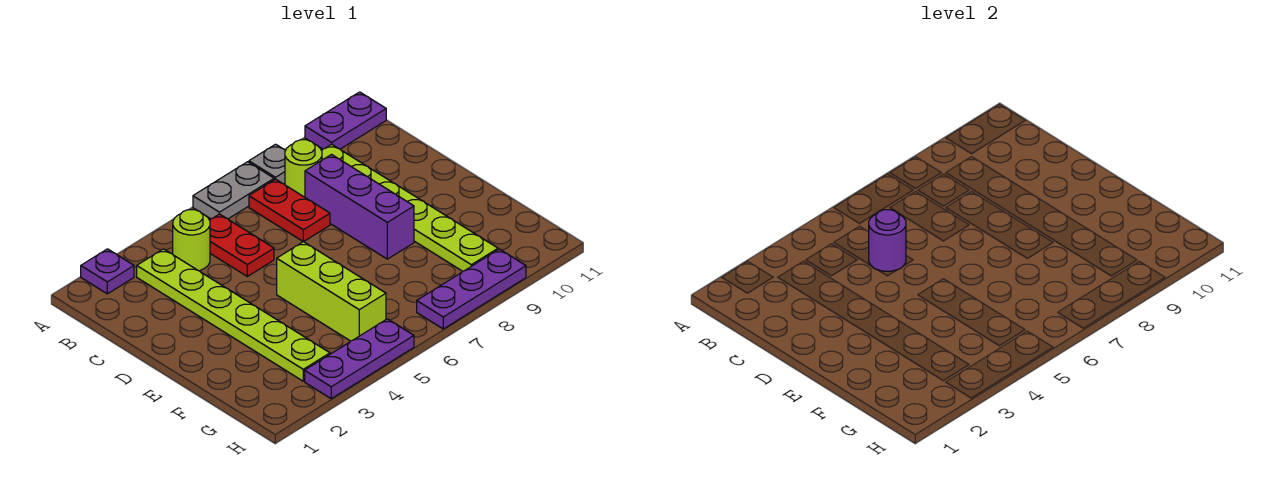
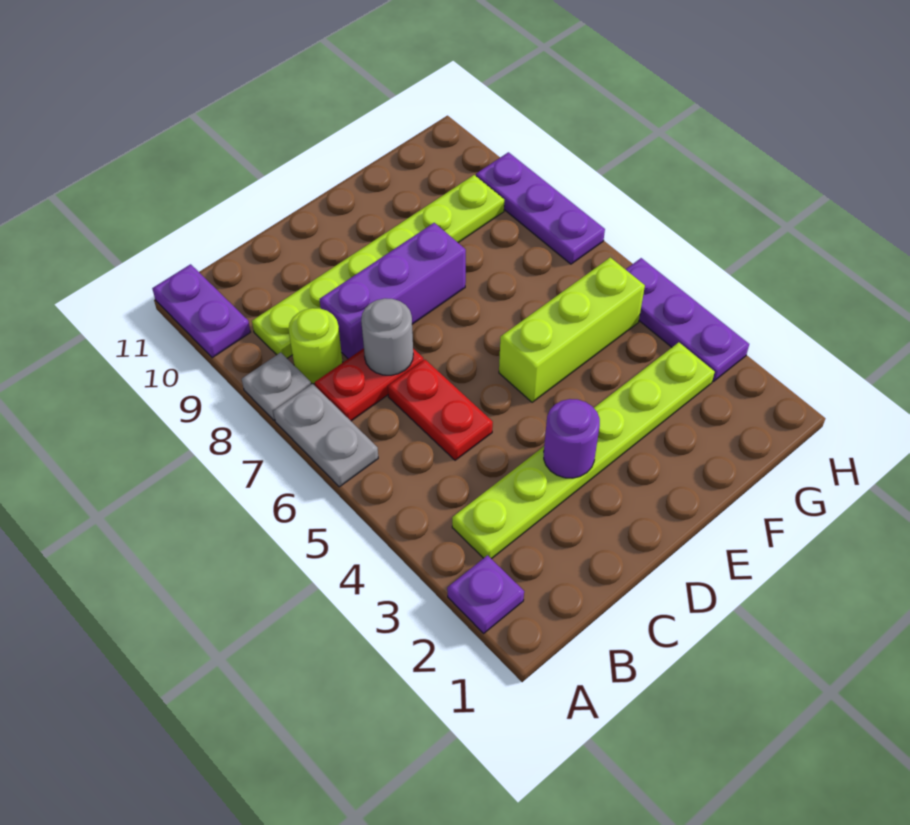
lime 1x1 round brick [173,210,210,271] -> none
red 1x2 plate [210,214,274,276] -> red 1x2 plate turned to [388,360,493,460]
purple 1x1 round brick [869,210,906,271] -> purple 1x1 round brick moved to [544,399,600,478]
none -> grey 1x1 round brick [361,299,413,375]

